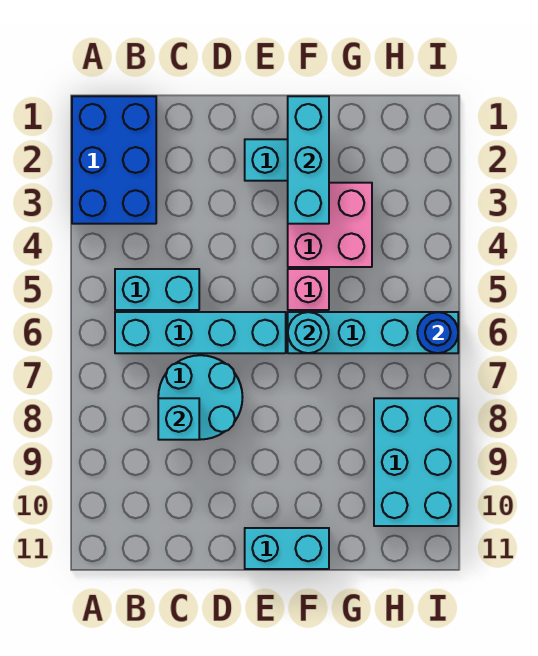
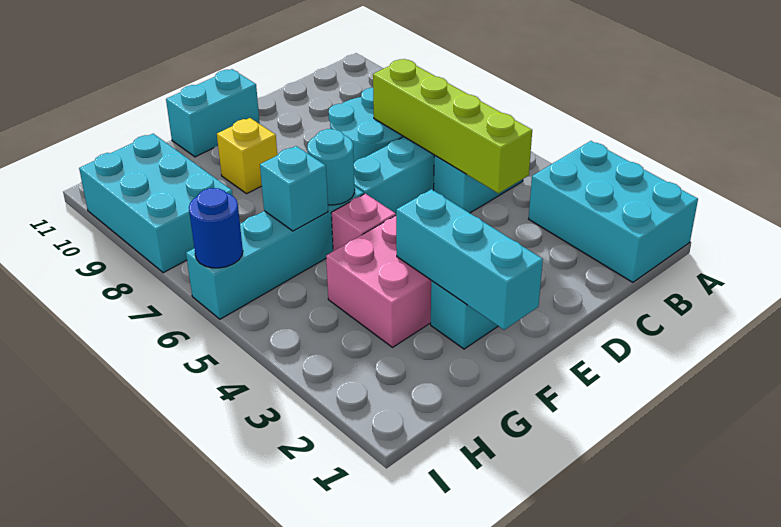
blue 2x3 brick [72,96,156,224] -> cyan 2x3 brick [529,141,698,282]
none -> lime 1x4 brick [373,59,532,193]
cyan 1x1 brick [158,398,199,440] -> cyan 1x1 brick moved to [260,146,328,231]
none -> yellow 1x1 brick [217,118,277,194]

